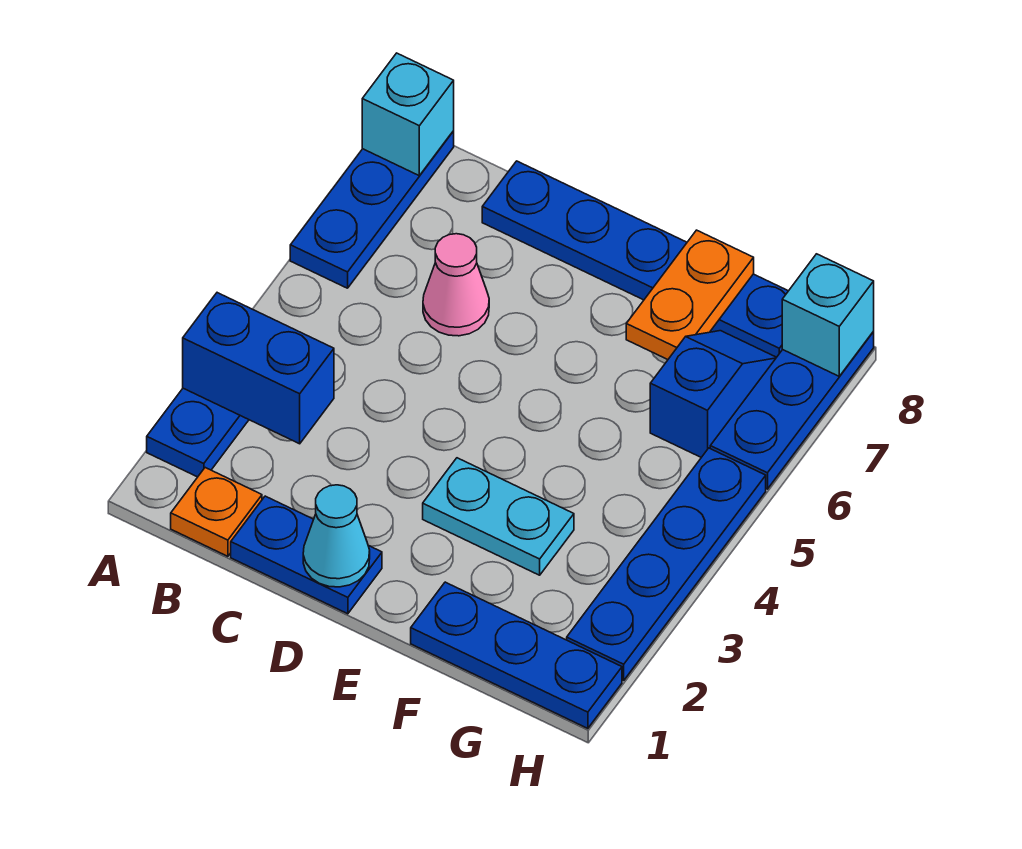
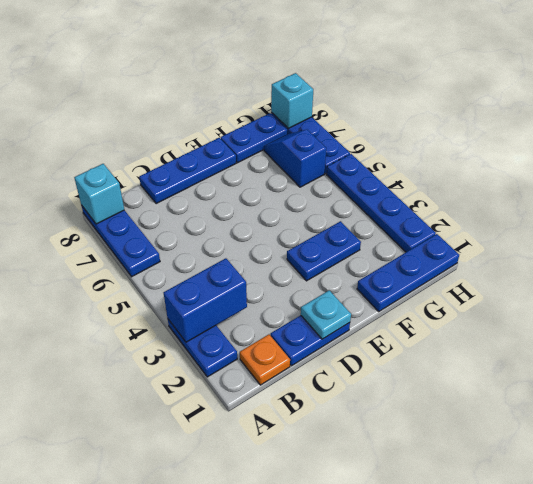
pink 1x1 cone [423,234,489,336] -> none
cyan 1x1 cone [303,485,370,587] -> cyan 1x1 plate [301,290,351,339]
cyan 1x2 plate [423,458,574,575] -> blue 1x2 plate [287,221,361,281]
orange 1x2 plate [626,230,754,360] -> none

